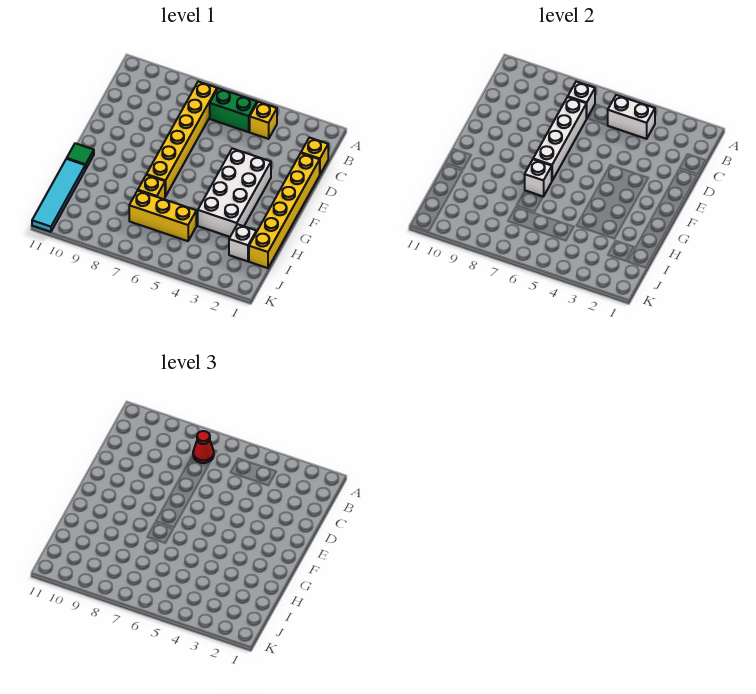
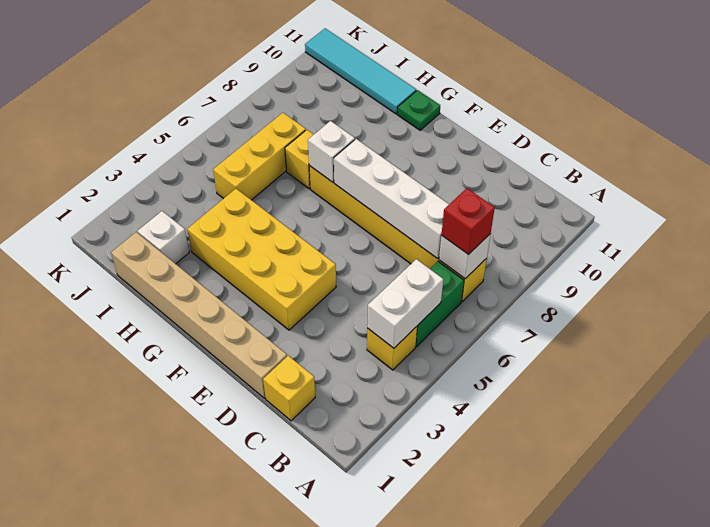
red 1x1 cone [193,431,214,463] -> red 1x1 brick [442,188,495,255]
yellow 1x6 brick [249,153,320,268] -> tan 1x6 brick [111,232,287,398]
white 2x4 brick [198,148,271,237] -> yellow 2x4 brick [187,189,336,330]
green 1x1 tile [67,143,94,169] -> green 1x1 plate [397,90,440,130]

